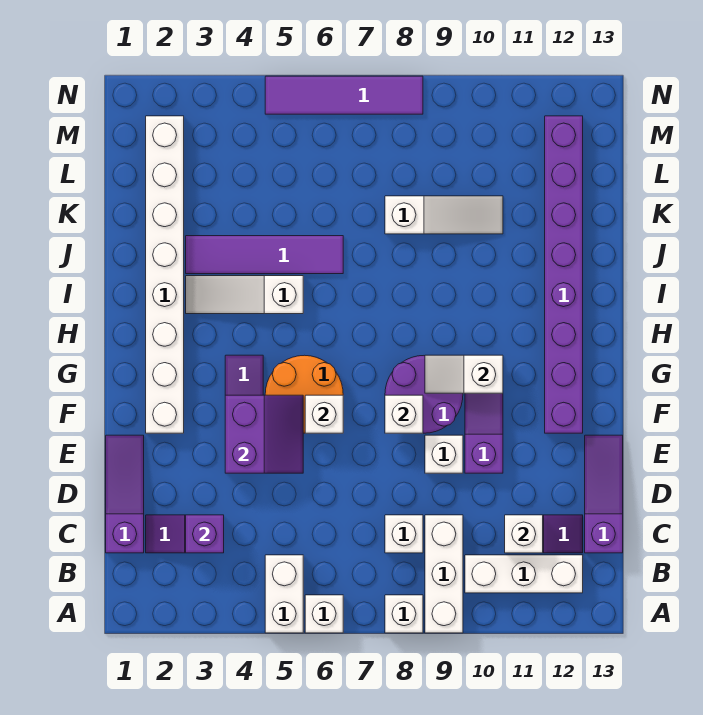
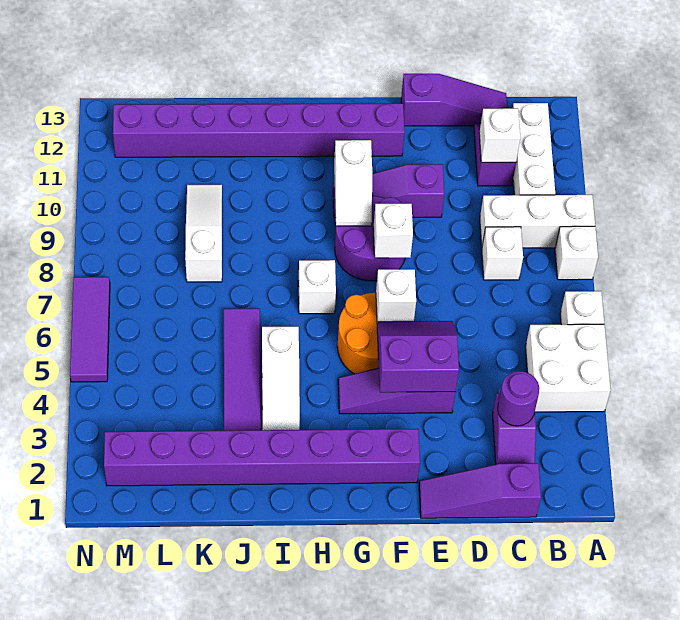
white 1x2 brick [265,555,303,633] -> white 2x2 brick [526,324,611,412]
purple 1x1 brick [186,515,224,553] -> purple 1x1 round brick [498,371,539,426]
purple 1x3 slope [585,435,623,553] -> purple 1x3 slope turned to [401,74,507,126]
white 1x1 brick [425,435,463,473] -> white 1x1 brick moved to [298,260,336,314]
white 1x8 brick [146,116,184,433] -> purple 1x8 brick [104,429,420,486]
purple 1x4 tile [265,76,423,114] -> purple 1x3 tile [70,277,110,382]

